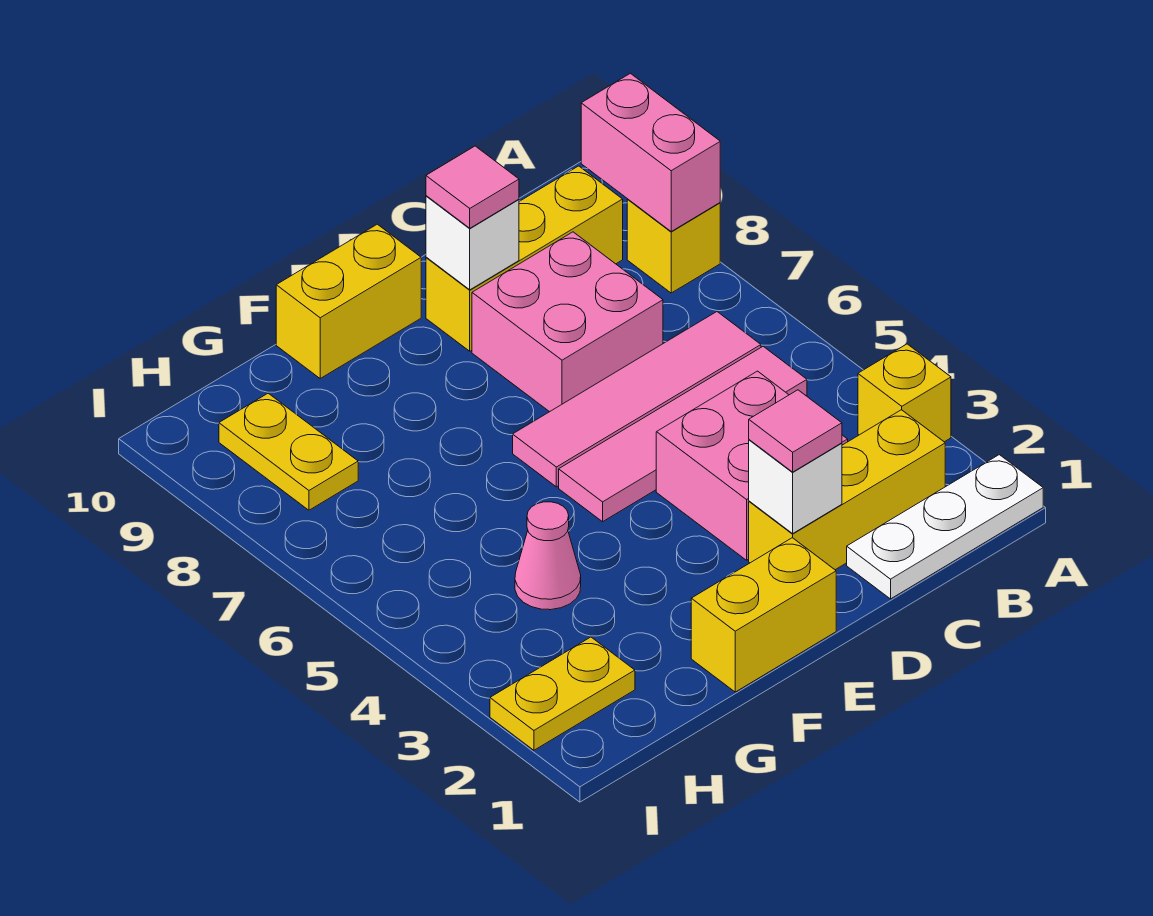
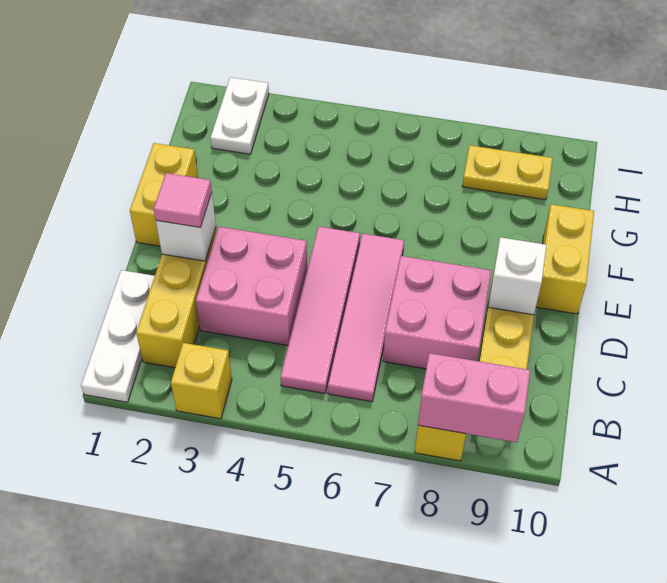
pink 1x1 tile [426,146,519,228] -> none
pink 1x1 cone [515,502,581,610] -> none
yellow 1x2 plate [490,637,635,750] -> white 1x2 plate [211,77,269,154]

